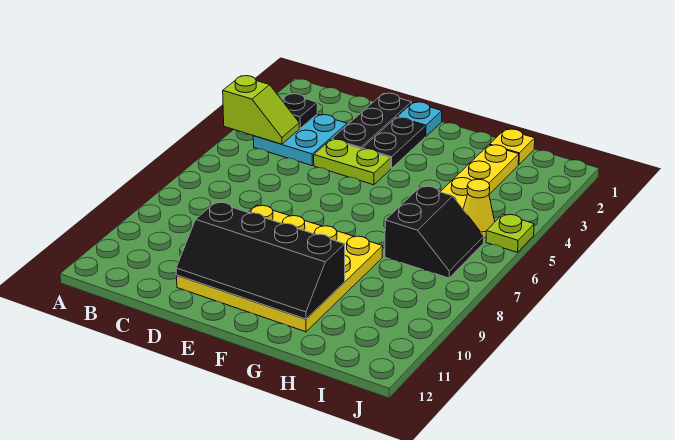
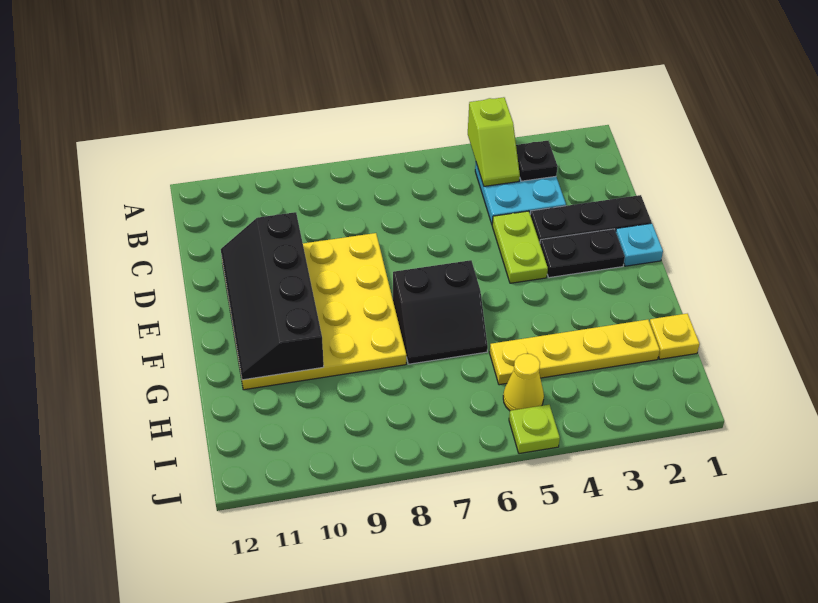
black 2x2 slope [385,186,484,278] -> black 2x2 slope moved to [393,260,488,364]

